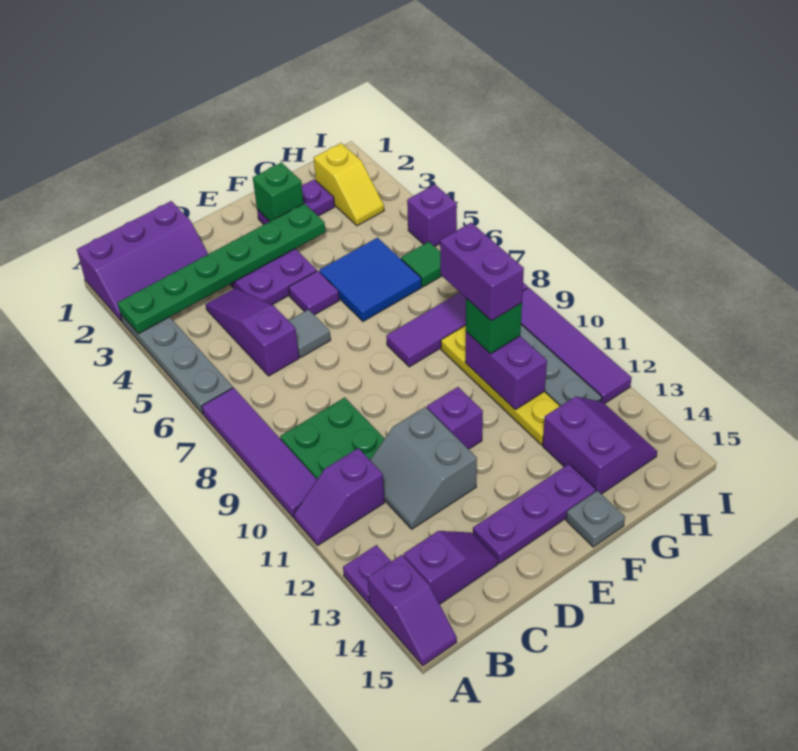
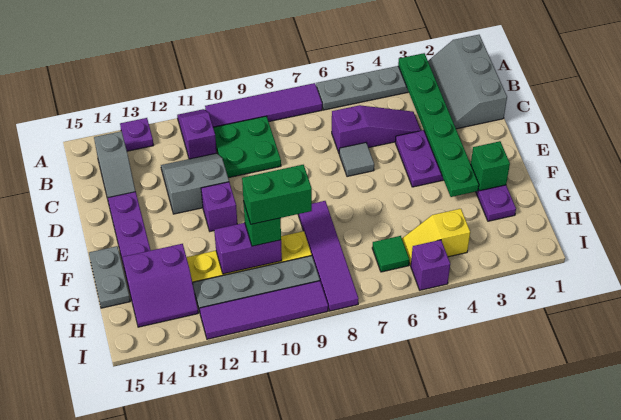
purple 2x3 slope [77,201,208,322] -> grey 2x3 slope [428,35,507,129]
purple 1x2 slope [368,555,457,666] -> none
purple 1x2 slope [404,531,498,604] -> grey 1x2 slope [94,131,135,199]
purple 1x1 tile [289,271,339,315] -> none
blue 2x2 tile [319,238,422,321] -> none
grey 1x1 plate [566,490,625,547] -> grey 1x2 plate [89,246,130,308]
purple 1x2 brick [440,223,524,321] -> green 1x2 brick [242,165,312,224]
yellow 1x2 slope [314,143,384,226] -> yellow 1x2 slope moved to [402,209,470,265]

